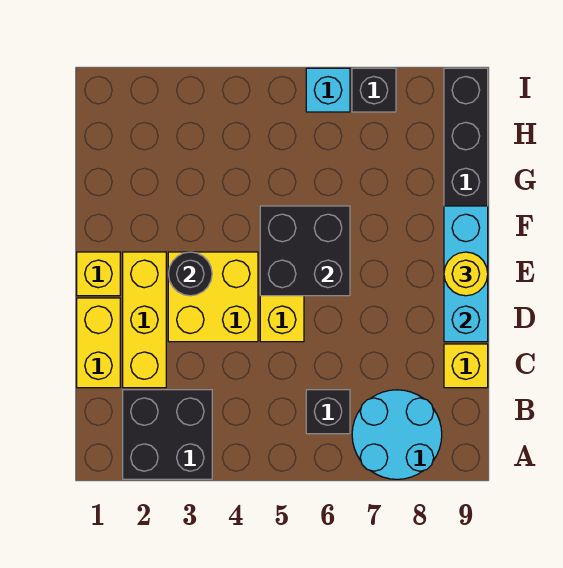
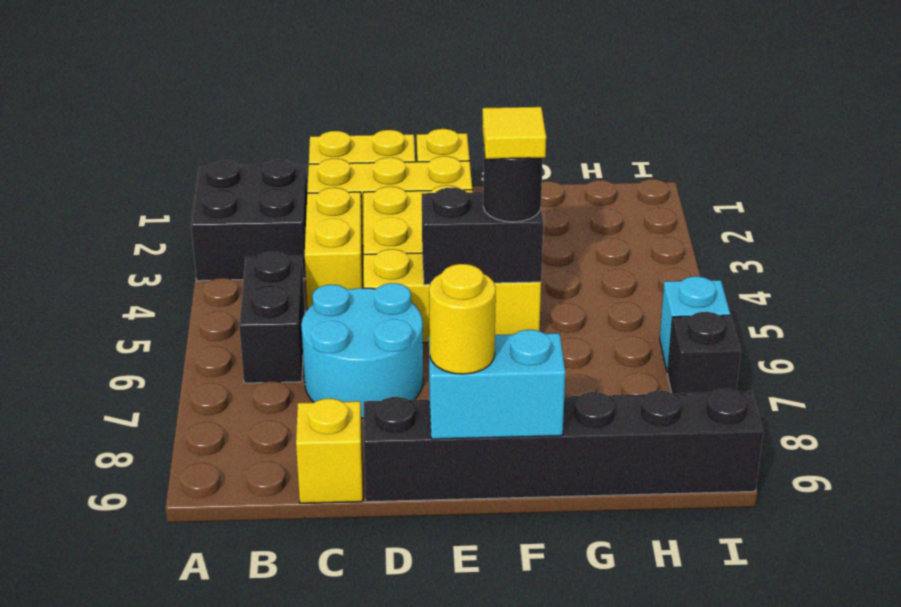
cyan 2x2 round brick [352,390,442,479] -> cyan 2x2 round brick moved to [301,283,423,418]
black 1x1 brick [306,390,350,434] -> black 1x2 brick [239,252,305,383]
none -> yellow 1x2 brick [305,188,363,308]
cyan 1x3 brick [444,206,488,342] -> cyan 1x2 brick [429,330,565,439]
black 1x1 round brick [168,252,212,296] -> black 1x1 round brick moved to [483,148,543,222]
black 2x2 brick [260,206,350,296] -> black 1x2 brick [422,188,543,285]
none -> yellow 1x1 tile [482,107,546,159]

